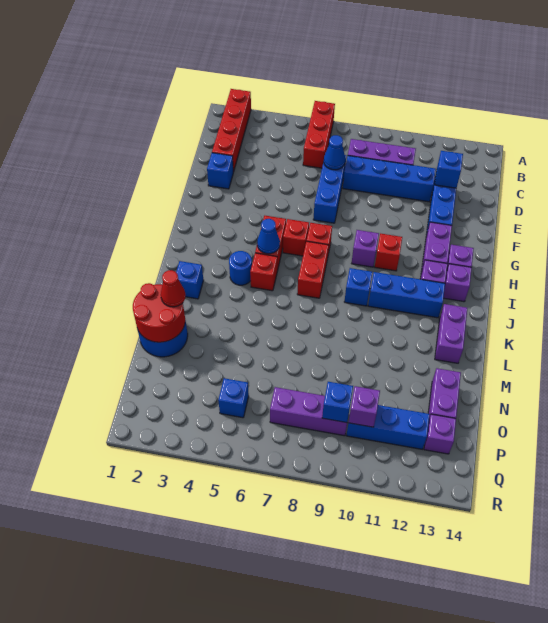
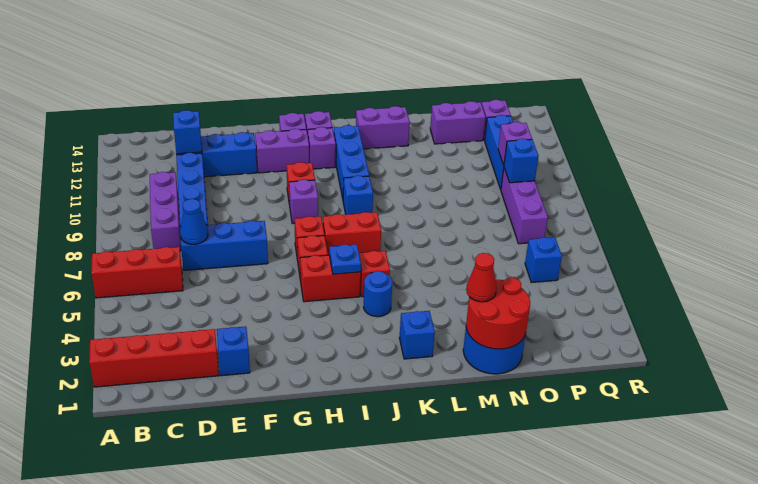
blue 1x1 cone [257,219,280,254] -> blue 1x1 plate [329,245,361,274]

